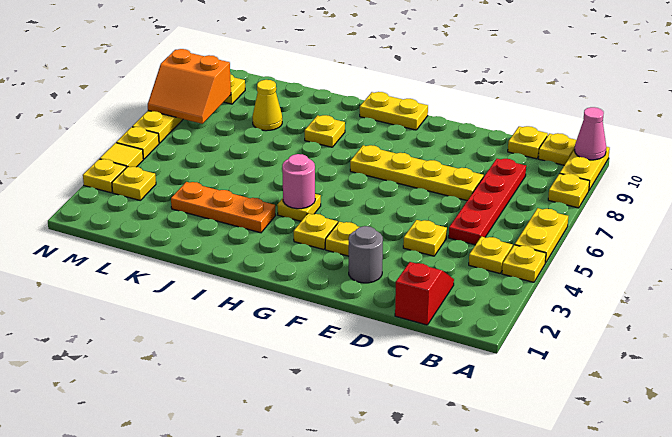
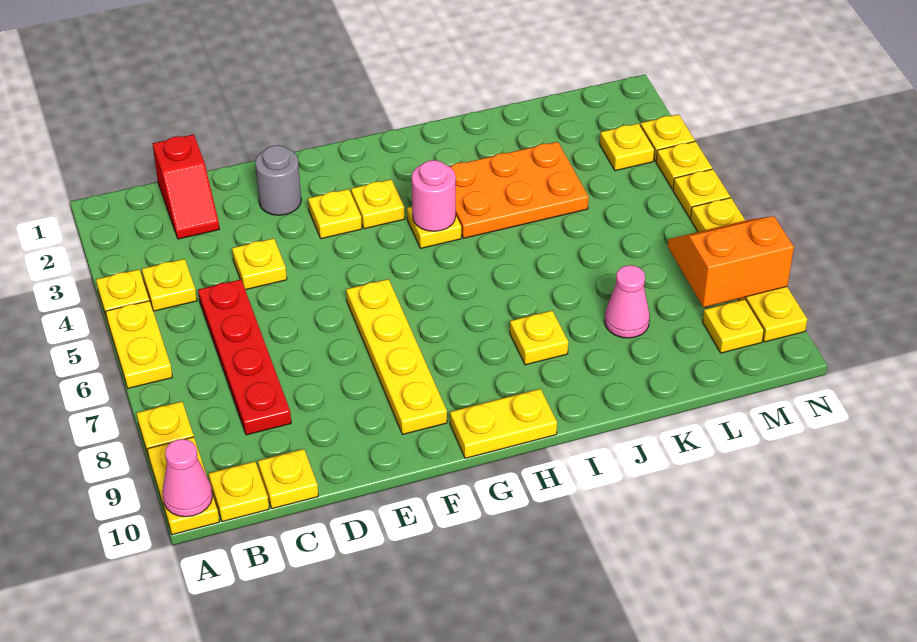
yellow 1x4 plate [350,145,484,201] -> yellow 1x4 plate turned to [346,279,447,434]
orange 1x3 plate [171,182,276,233] -> orange 2x3 plate [449,142,589,238]
yellow 1x1 cone [252,80,282,131] -> pink 1x1 cone [604,265,650,338]
yellow 1x1 tile [100,143,143,168] -> yellow 1x1 plate [656,141,712,189]

